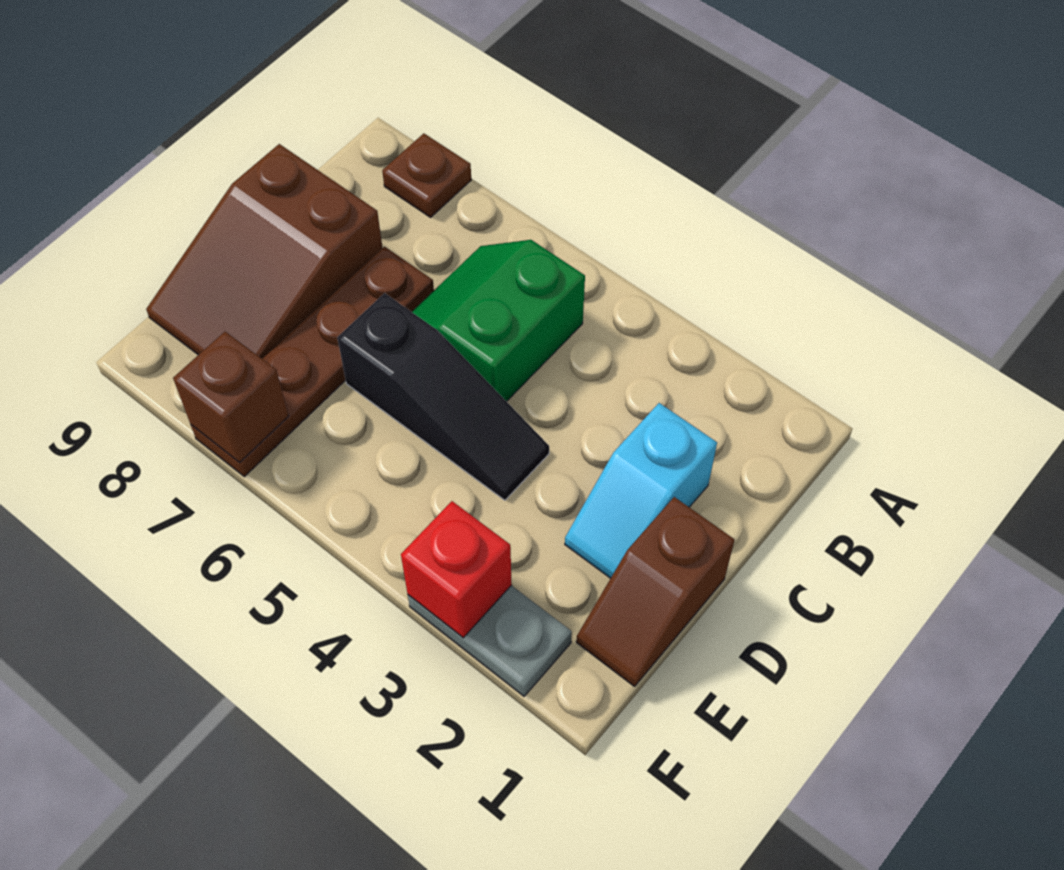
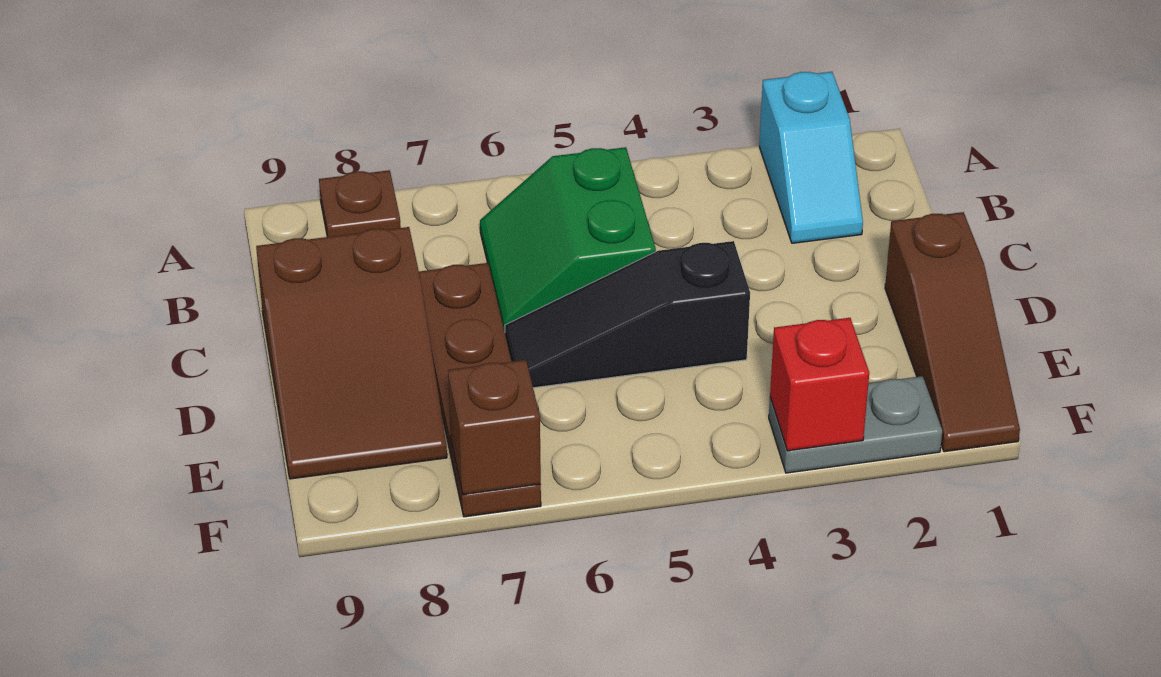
cyan 1x2 slope [565,403,717,578] -> cyan 1x2 slope moved to [759,72,863,243]
brown 1x2 slope [576,497,735,686] -> brown 1x3 slope [885,212,1020,452]
black 1x3 slope [337,293,549,500] -> black 1x3 slope turned to [505,241,750,388]

